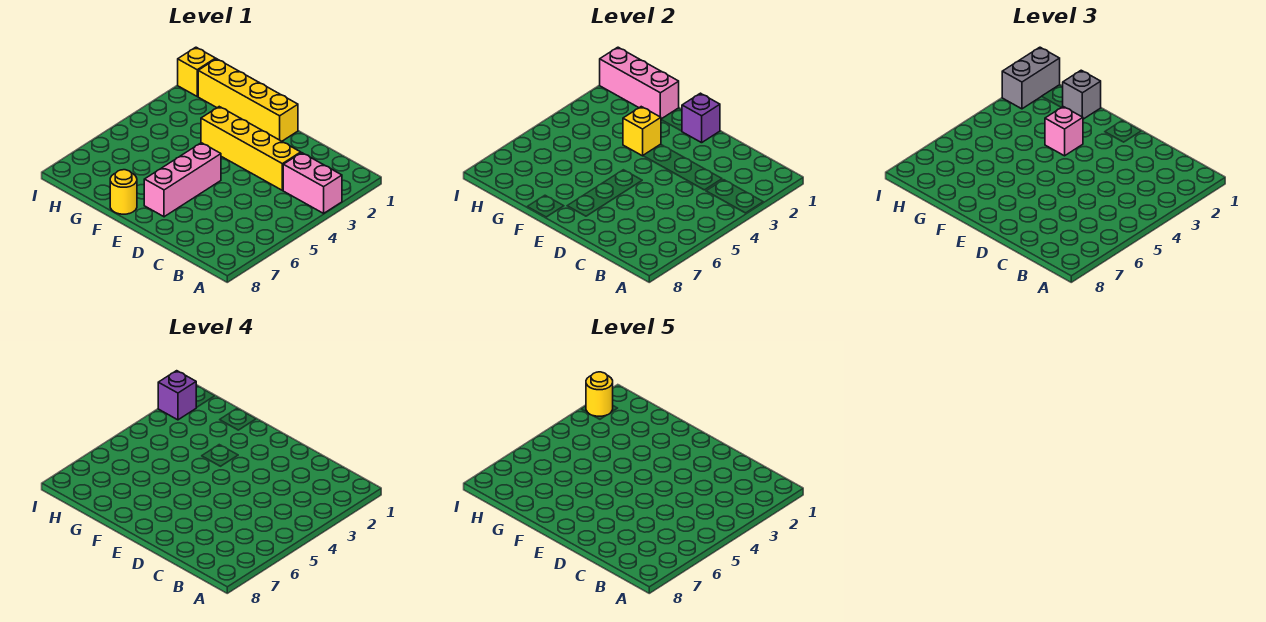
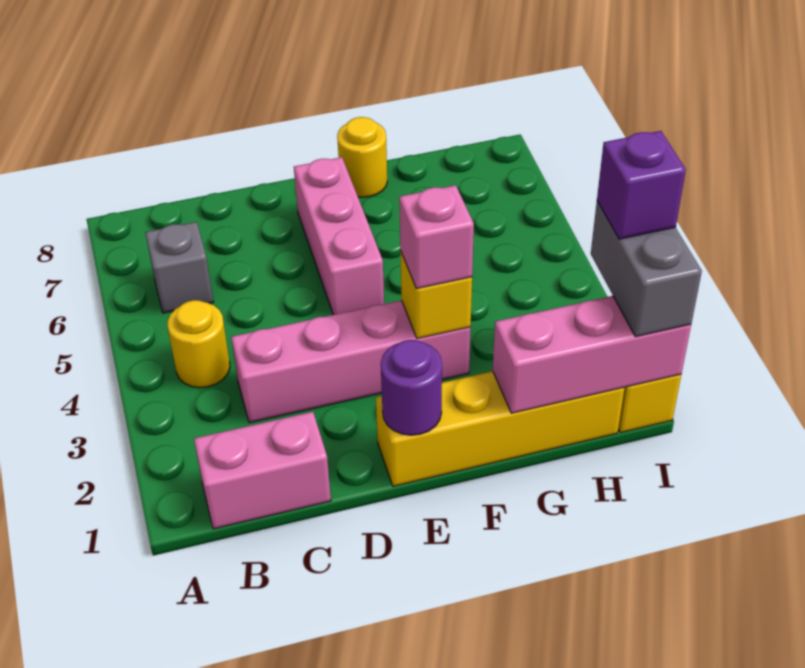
pink 1x2 brick [283,153,342,213] -> pink 1x2 brick moved to [194,412,331,529]
yellow 1x4 brick [201,107,301,190] -> pink 1x4 brick [231,300,471,423]
purple 1x1 brick [682,93,720,143] -> purple 1x1 round brick [381,340,442,435]
grey 1x1 brick [1063,70,1101,119] -> grey 1x1 brick moved to [145,222,213,313]
yellow 1x1 round brick [586,372,613,416] -> yellow 1x1 round brick moved to [168,300,230,388]

